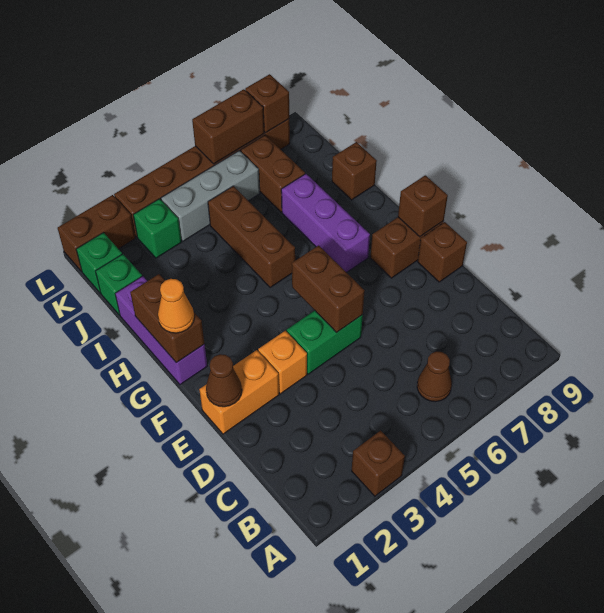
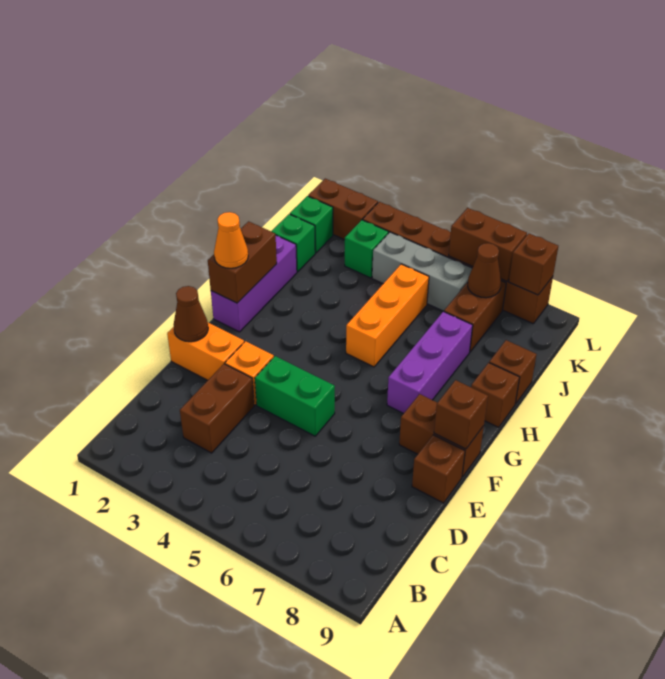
brown 1x1 brick [352,430,405,496] -> brown 1x1 brick moved to [471,363,520,427]
brown 1x1 cone [417,351,452,402] -> brown 1x1 cone moved to [468,243,501,298]
brown 1x2 brick [292,245,364,332] -> brown 1x2 brick moved to [180,364,254,453]
brown 1x3 brick [208,186,295,287] -> orange 1x3 brick [346,264,429,367]

